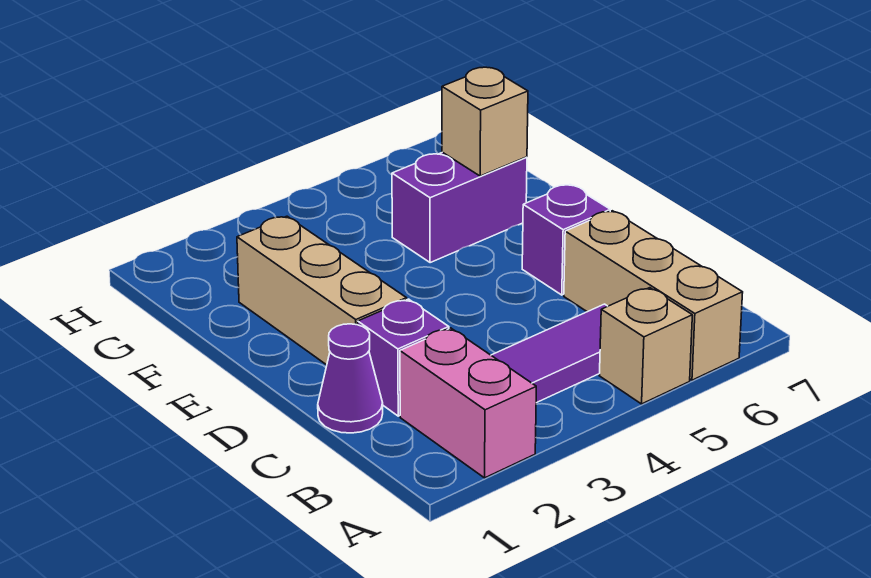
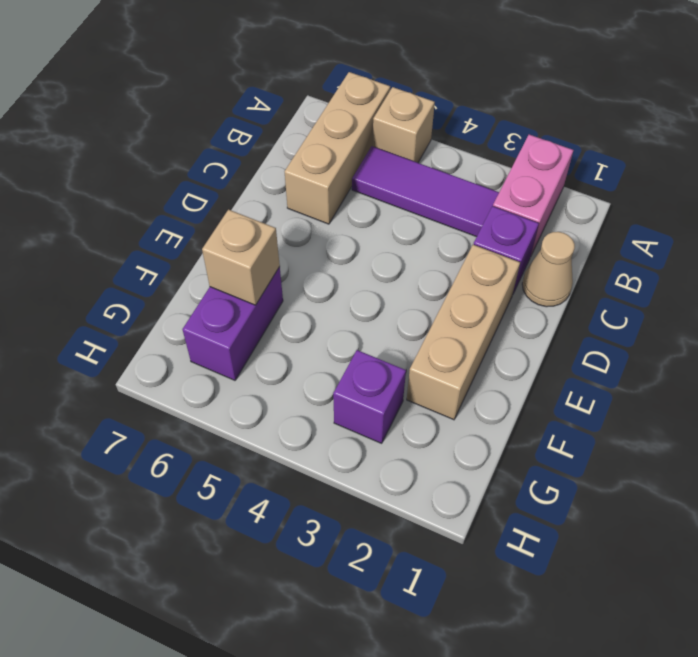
purple 1x1 cone [318,324,383,433] -> tan 1x1 cone [522,232,575,307]
purple 1x1 brick [522,184,610,295] -> purple 1x1 brick moved to [333,350,406,443]
purple 1x2 brick [392,152,527,263] -> purple 1x2 brick turned to [183,267,283,380]

